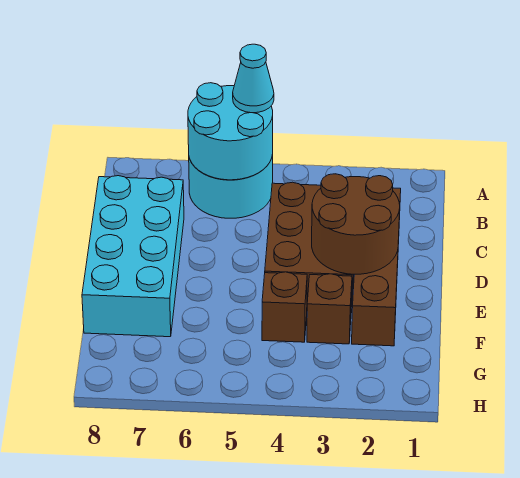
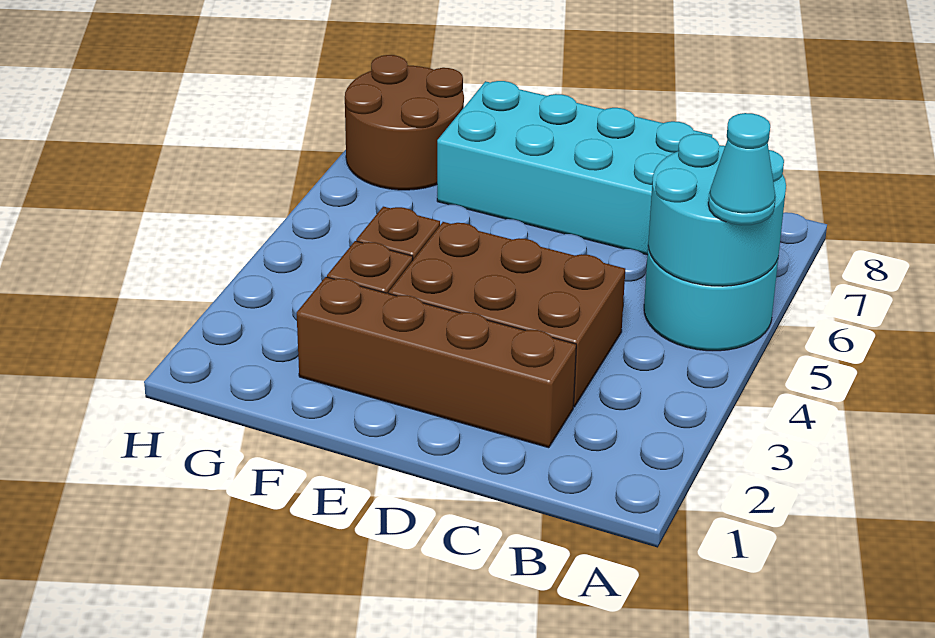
brown 2x2 round brick [312,174,400,274] -> brown 2x2 round brick moved to [345,55,464,190]

